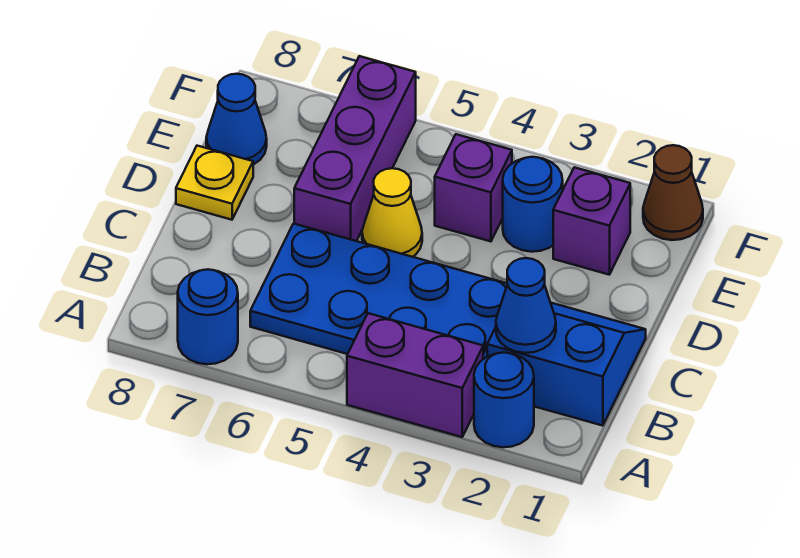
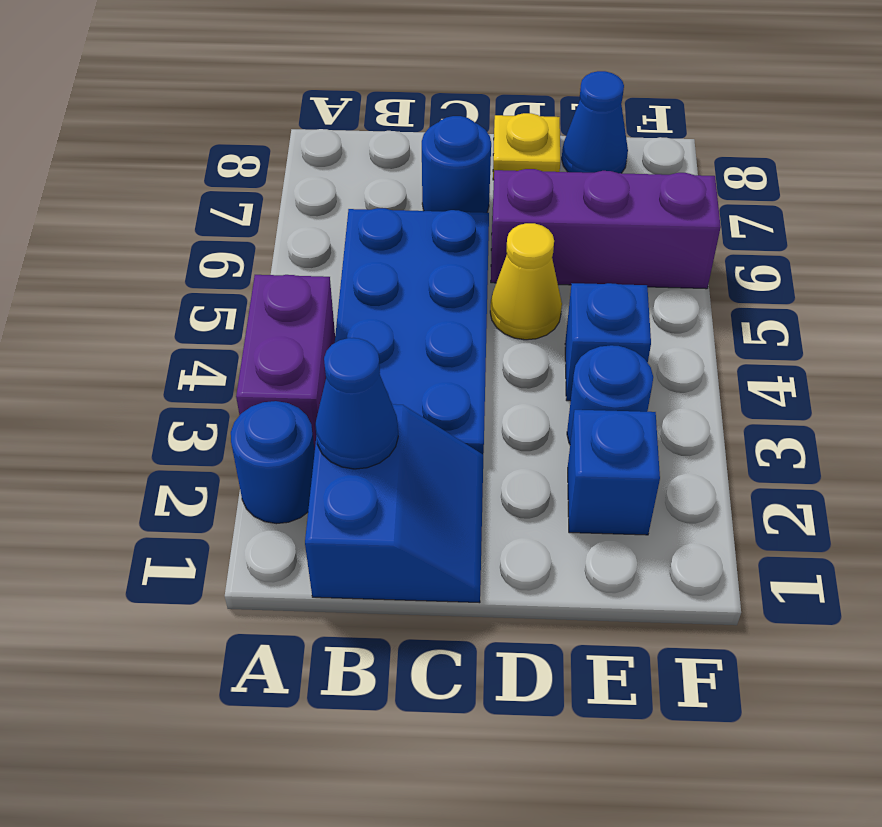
blue 1x1 round brick [178,269,238,364] -> blue 1x1 round brick moved to [422,116,491,213]
purple 1x1 brick [553,167,630,275] -> blue 1x1 brick [568,410,660,535]
purple 1x1 brick [435,134,512,241] -> blue 1x1 brick [565,283,651,401]
brown 1x1 cone [643,145,703,240] -> none

